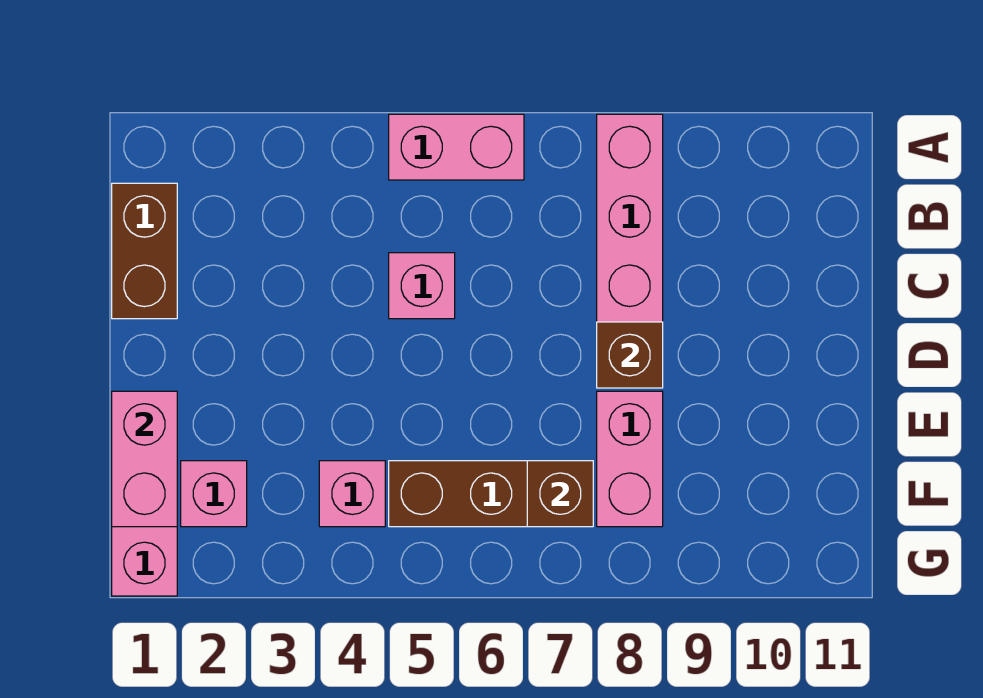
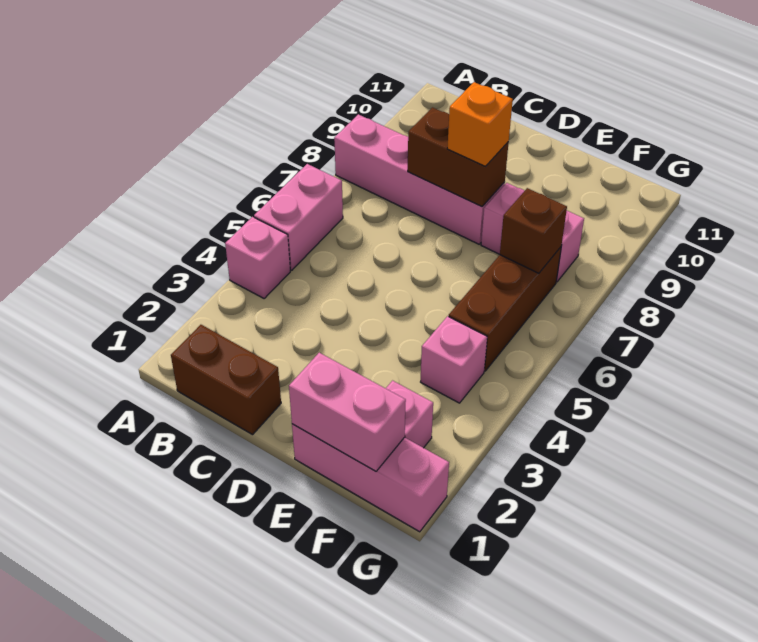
pink 1x1 brick [389,253,455,319] -> pink 1x1 brick moved to [225,217,290,298]
brown 1x1 brick [597,322,663,388] -> brown 1x2 brick [408,108,509,207]
none -> orange 1x1 brick [447,82,513,166]

